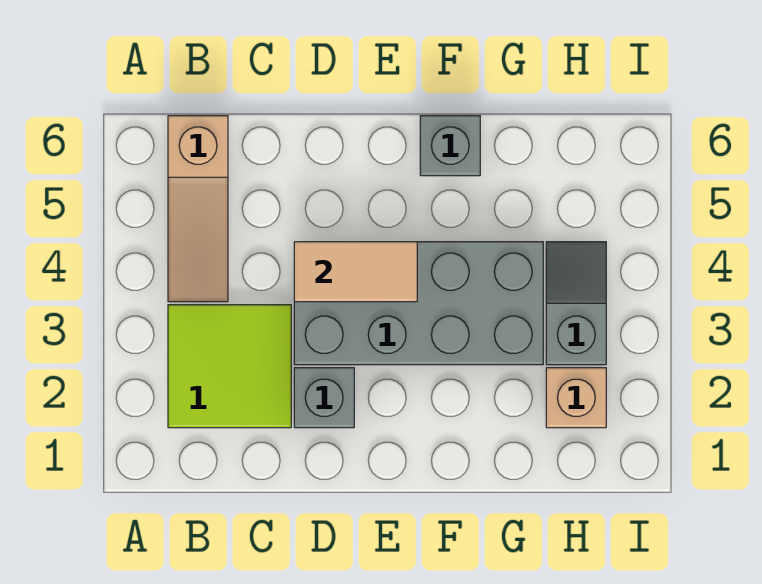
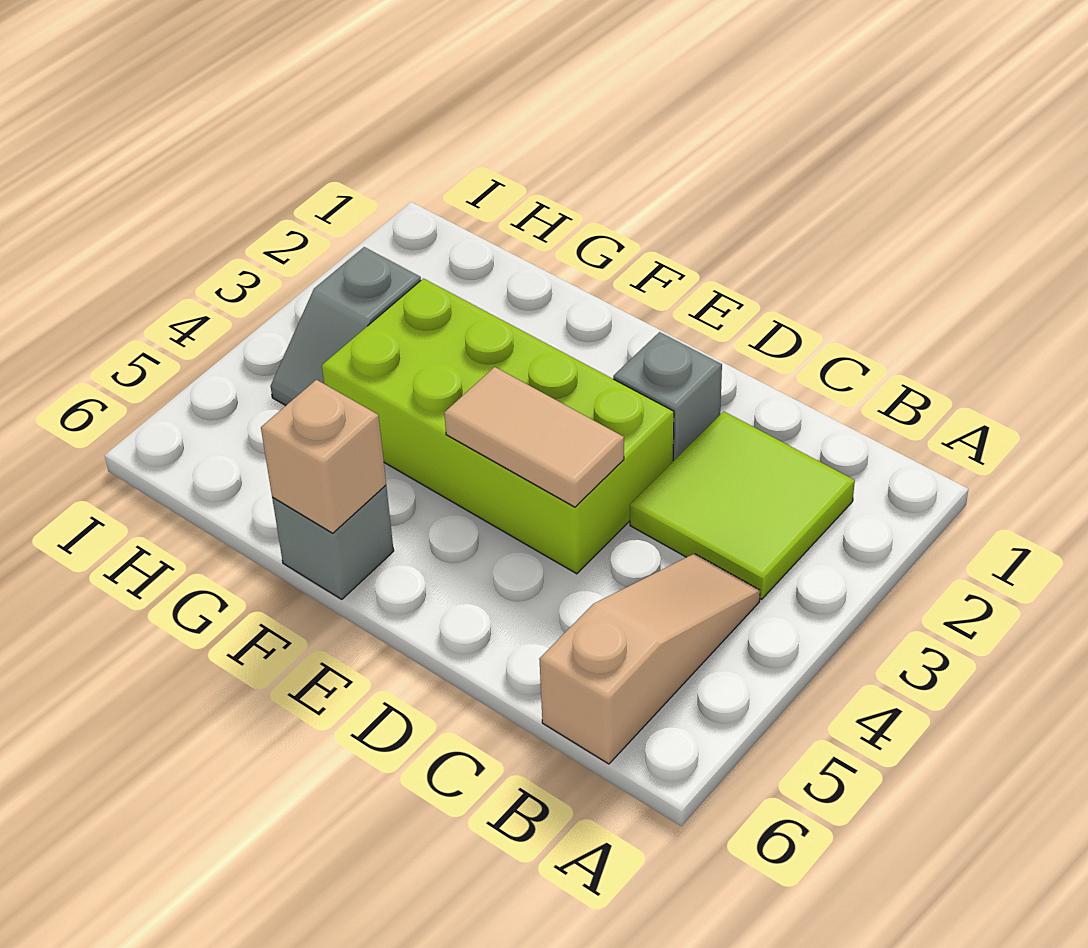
grey 2x4 brick [294,242,543,365] -> lime 2x4 brick [322,278,674,574]
tan 1x1 brick [546,368,606,428] -> tan 1x1 brick moved to [261,380,386,533]

